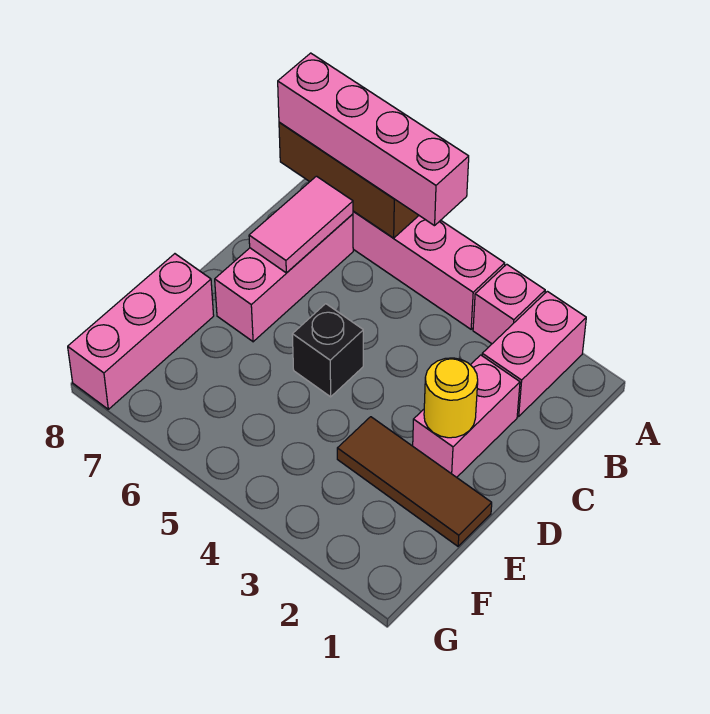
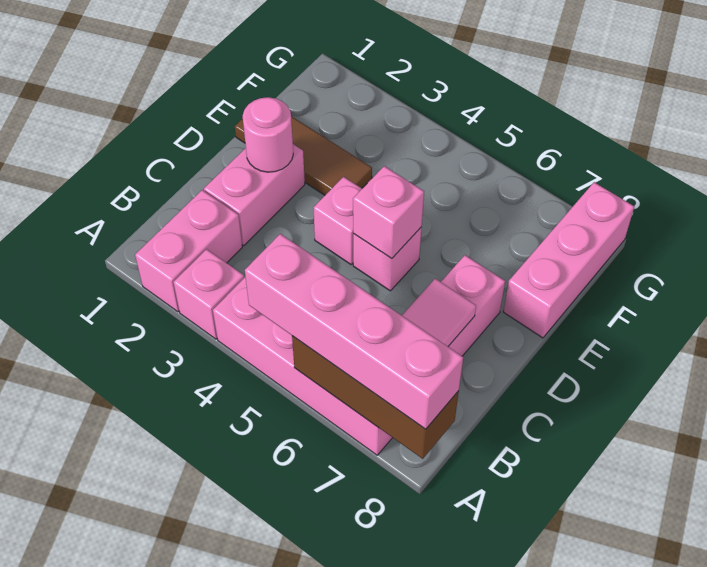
yellow 1x1 round brick [424,358,478,438] -> pink 1x1 round brick [243,97,293,172]
none -> pink 1x1 brick [314,177,362,264]
black 1x1 brick [292,304,363,397] -> pink 1x1 brick [353,227,422,291]
none -> pink 1x1 brick [353,166,424,259]

